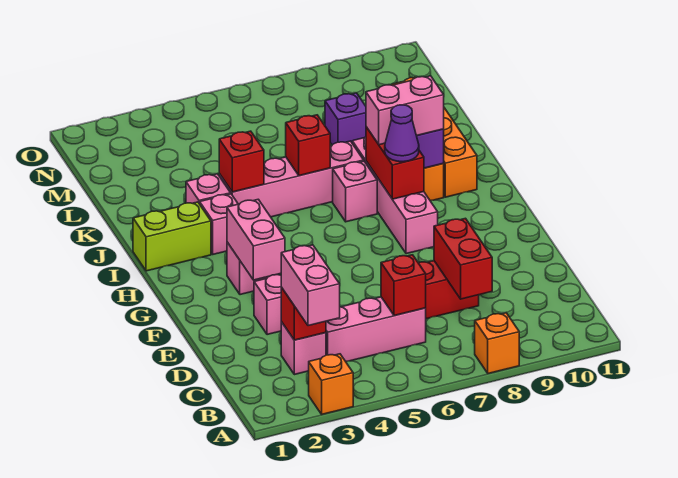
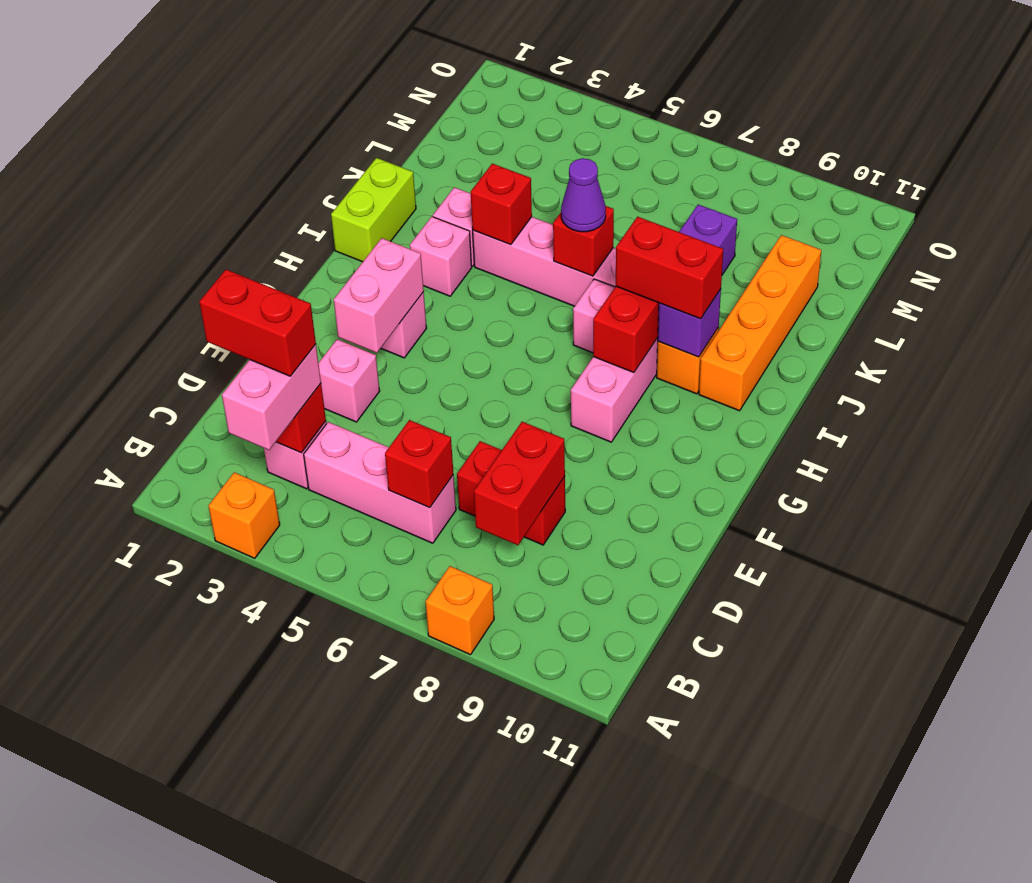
none -> red 1x2 brick [199,269,316,376]
purple 1x1 cone [385,105,419,162] -> purple 1x1 cone moved to [561,158,606,232]
lime 1x2 brick [133,202,211,271] -> lime 1x2 brick turned to [331,158,416,262]
pink 1x2 brick [366,76,444,145] -> red 1x2 brick [616,217,723,319]

